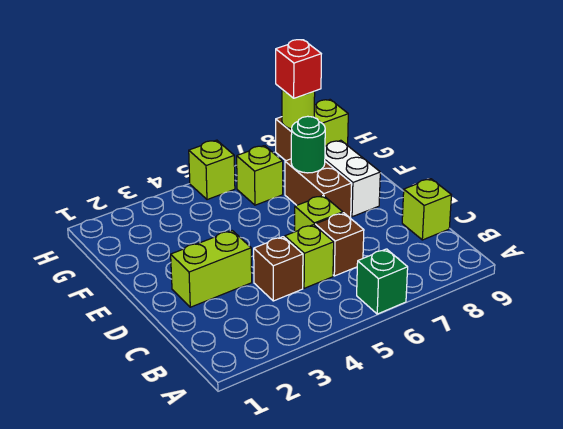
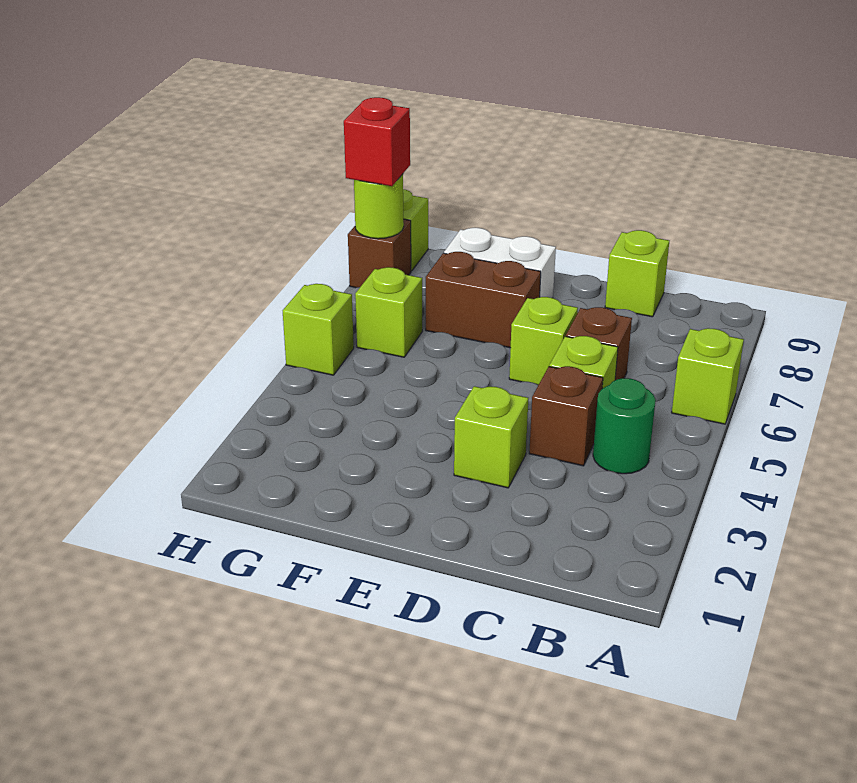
green 1x1 brick [357,249,408,314] -> lime 1x1 brick [672,328,744,424]
lime 1x2 brick [171,231,252,307] -> lime 1x1 brick [454,386,528,488]
green 1x1 round brick [291,116,325,173] -> green 1x1 round brick moved to [593,378,656,474]

